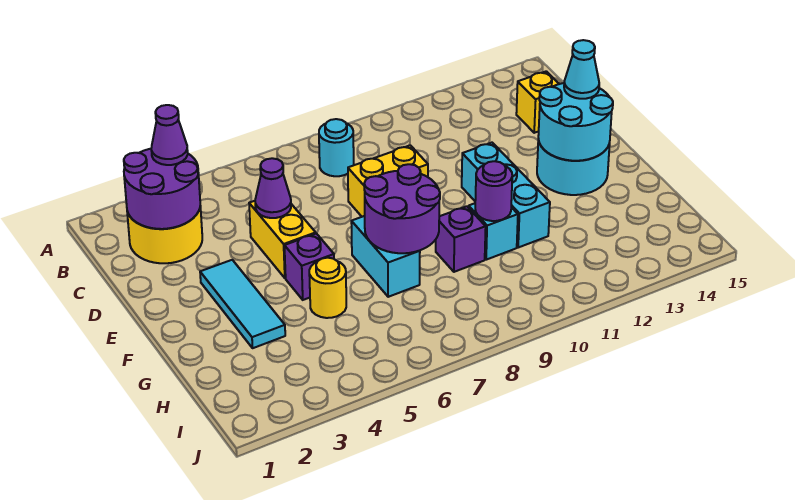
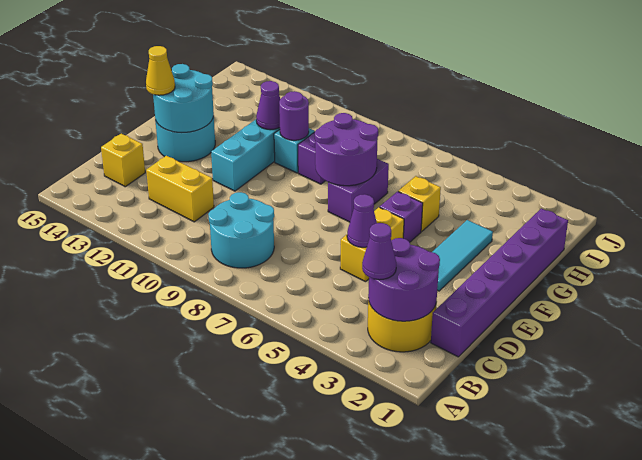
cyan 1x1 round brick [319,119,354,176] -> cyan 2x2 round brick [208,192,274,268]
none -> purple 1x6 brick [431,208,568,357]
yellow 1x2 brick [348,145,428,217] -> yellow 1x2 brick moved to [146,156,214,222]
cyan 1x1 cone [564,40,599,99] -> yellow 1x1 cone [146,46,175,95]
cyan 1x2 brick [351,216,420,297] -> purple 1x2 brick [328,159,389,222]
yellow 1x1 round brick [309,258,346,318] -> yellow 1x1 brick [398,176,441,232]
none -> purple 1x1 cone [256,81,280,130]

